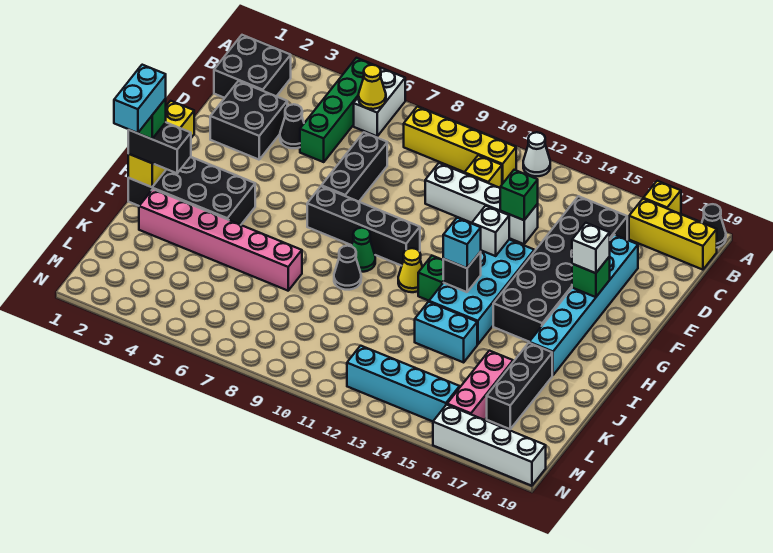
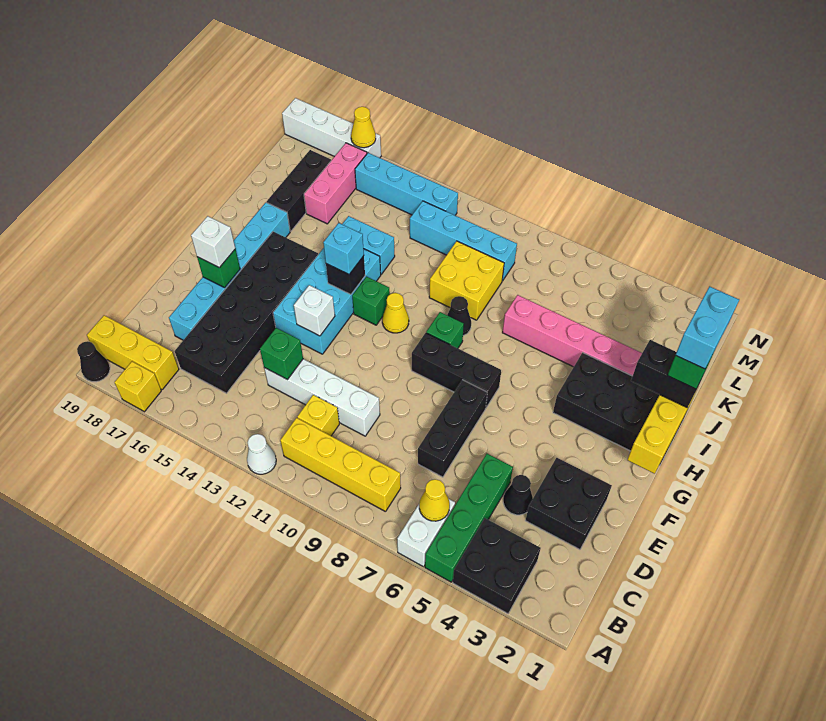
black 2x2 brick [214,35,291,98] -> black 2x2 brick moved to [453,518,541,614]
black 1x4 brick [307,186,420,266] -> black 1x3 brick [412,333,501,407]
green 1x1 cone [352,228,375,272] -> green 1x1 brick [426,312,464,348]
none -> yellow 2x2 brick [429,241,504,320]
none -> cyan 1x4 brick [410,201,517,281]
none -> yellow 1x1 cone [351,107,376,148]

